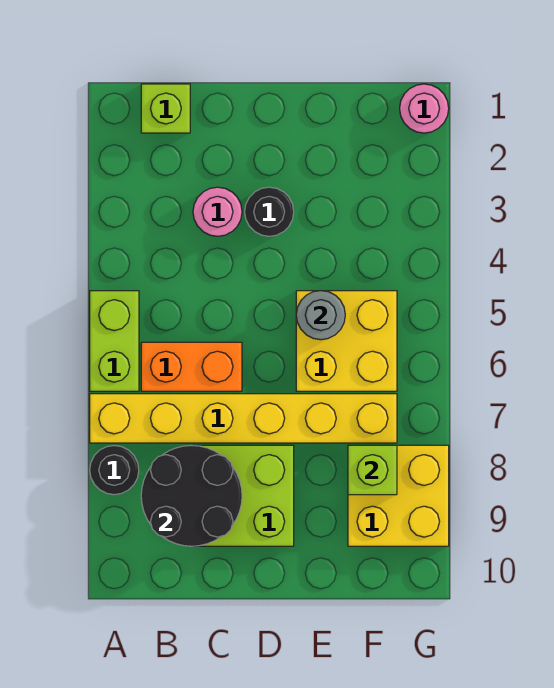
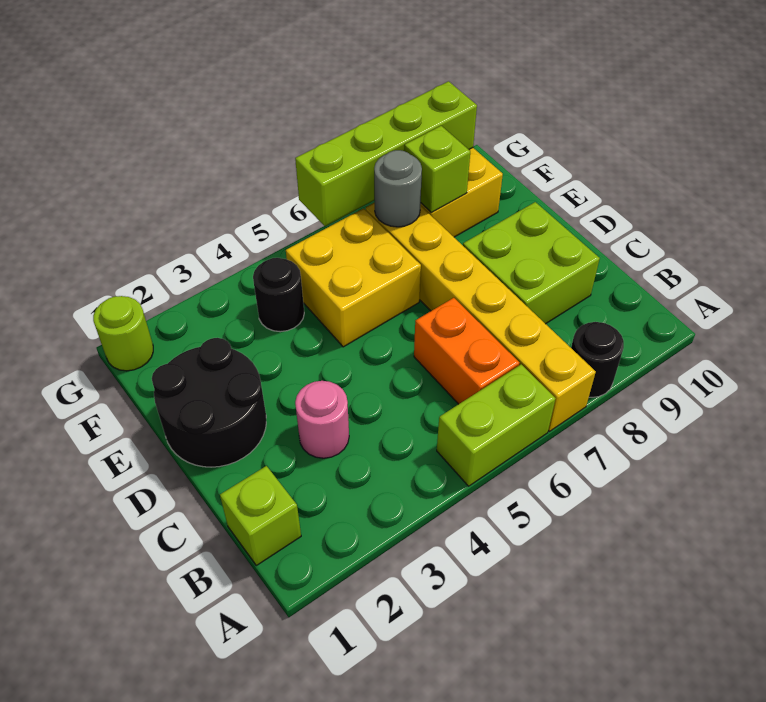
black 2x2 round brick [141,445,242,546] -> black 2x2 round brick moved to [152,338,266,467]
black 1x1 round brick [245,187,294,236] -> black 1x1 round brick moved to [253,258,304,332]
grey 1x1 round brick [296,291,345,340] -> grey 1x1 round brick moved to [374,150,422,227]
pink 1x1 round brick [400,84,449,133] -> lime 1x1 round brick [93,296,153,371]
none -> lime 1x4 brick [295,81,477,226]

